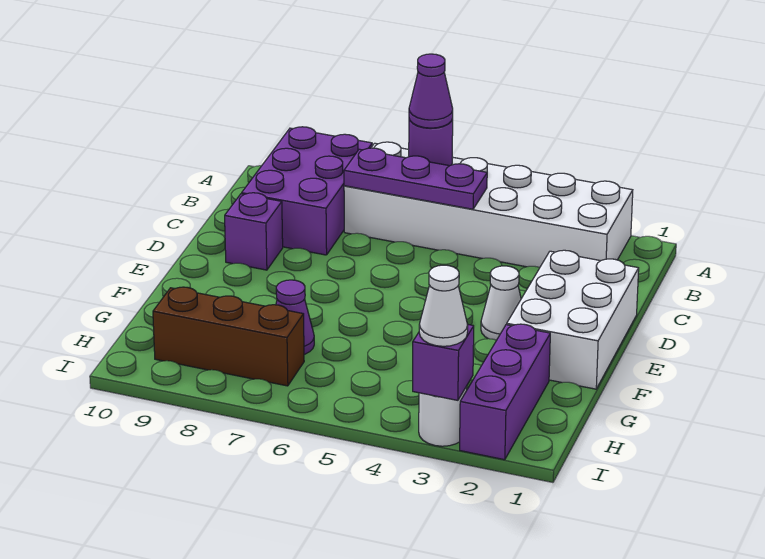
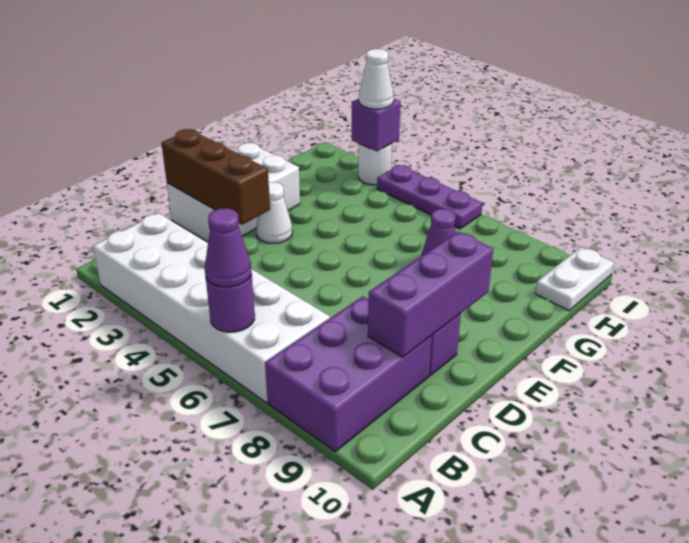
purple 1x3 plate [344,148,487,209] -> purple 1x3 plate moved to [377,165,482,229]
purple 1x3 brick [460,324,550,460] -> purple 1x3 brick moved to [368,232,493,357]
brown 1x3 brick [153,287,304,386] -> brown 1x3 brick moved to [161,129,270,225]
none -> white 1x2 plate [535,247,614,311]

